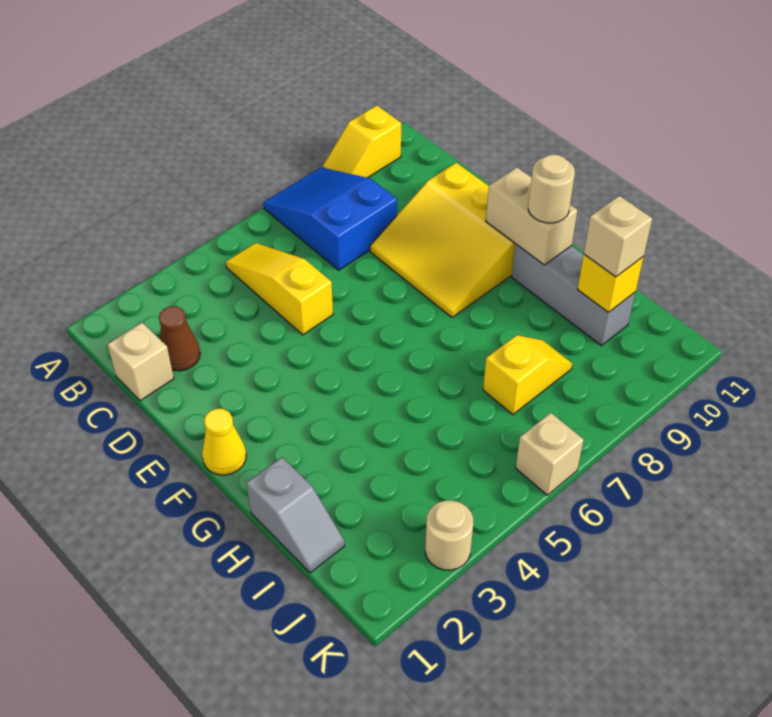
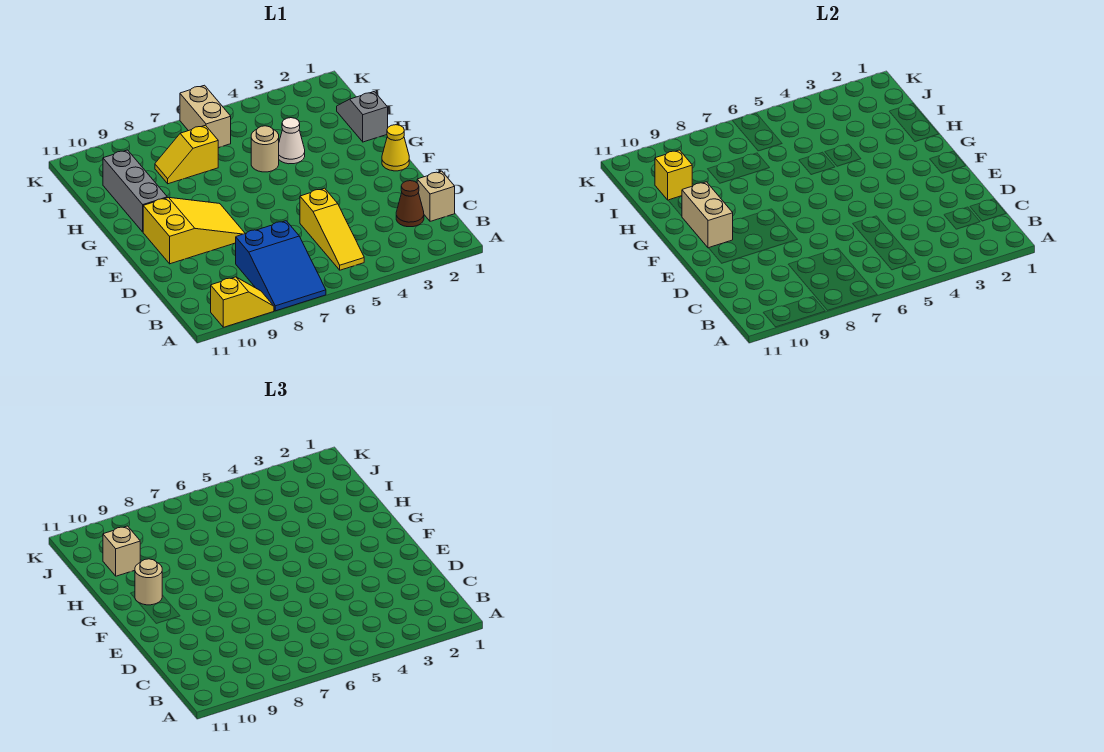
yellow 3x3 slope [370,163,515,317] -> yellow 2x3 slope [143,198,245,264]
none -> white 1x1 cone [279,118,305,164]
tan 1x1 round brick [425,500,473,570] -> tan 1x1 round brick moved to [251,126,279,172]
tan 1x1 brick [516,413,584,495] -> tan 1x2 brick [180,85,231,148]

